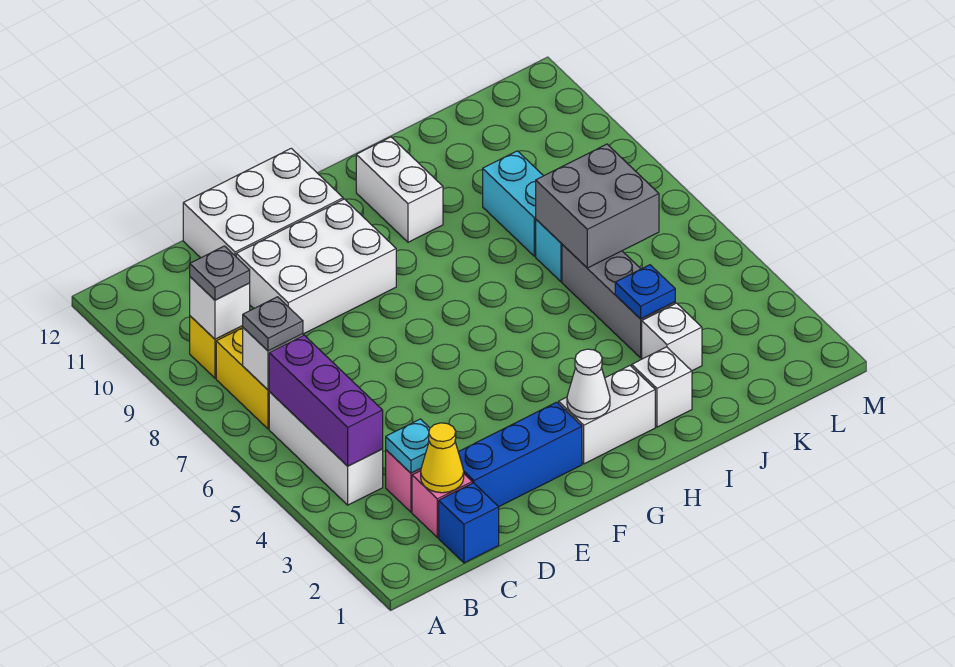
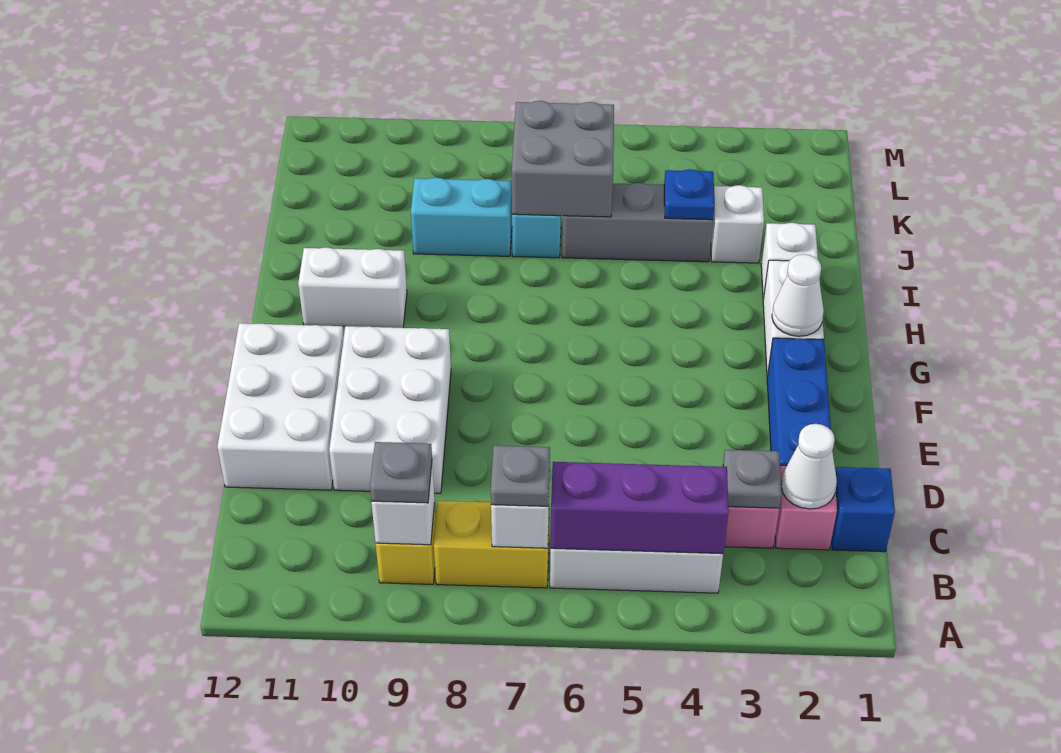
yellow 1x1 cone [421,423,464,493] -> white 1x1 cone [781,424,837,509]
cyan 1x1 plate [386,419,430,473] -> grey 1x1 plate [723,450,782,508]

